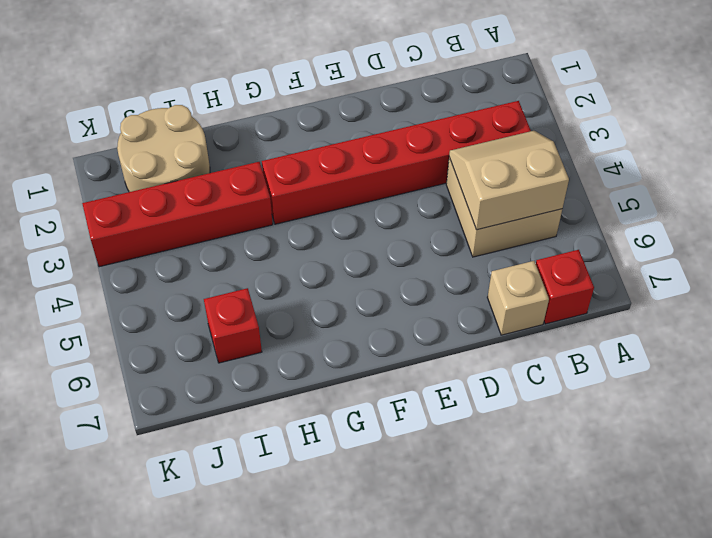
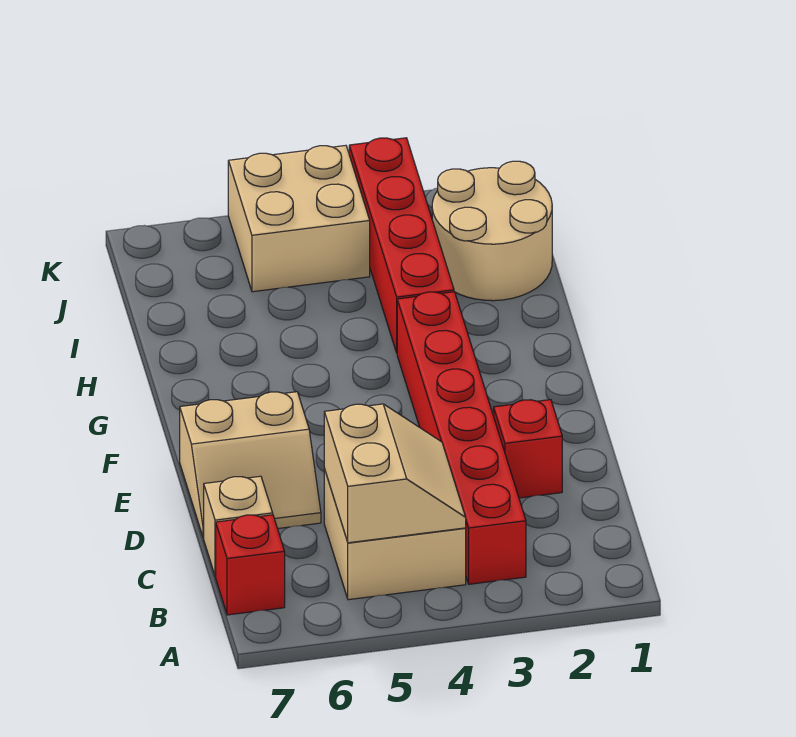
none -> tan 2x2 slope [180,392,321,538]
red 1x1 brick [204,288,262,363] -> red 1x1 brick moved to [494,400,562,498]
none -> tan 2x2 brick [228,145,370,292]

